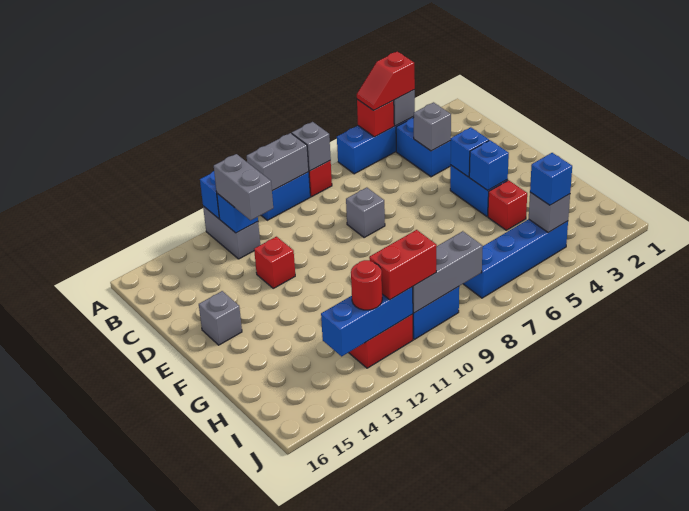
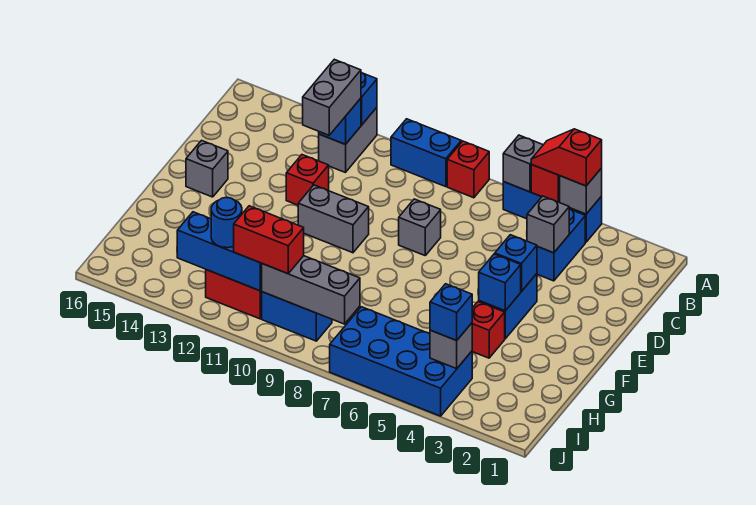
grey 1x1 brick [292,122,331,171] -> grey 1x1 brick moved to [503,135,543,192]
grey 1x2 brick [247,133,309,191] -> grey 1x2 brick moved to [298,185,369,253]
blue 1x4 brick [463,219,568,298] -> blue 2x4 brick [330,307,472,416]
red 1x1 round brick [351,260,382,310] -> blue 1x1 round brick [211,197,242,248]

